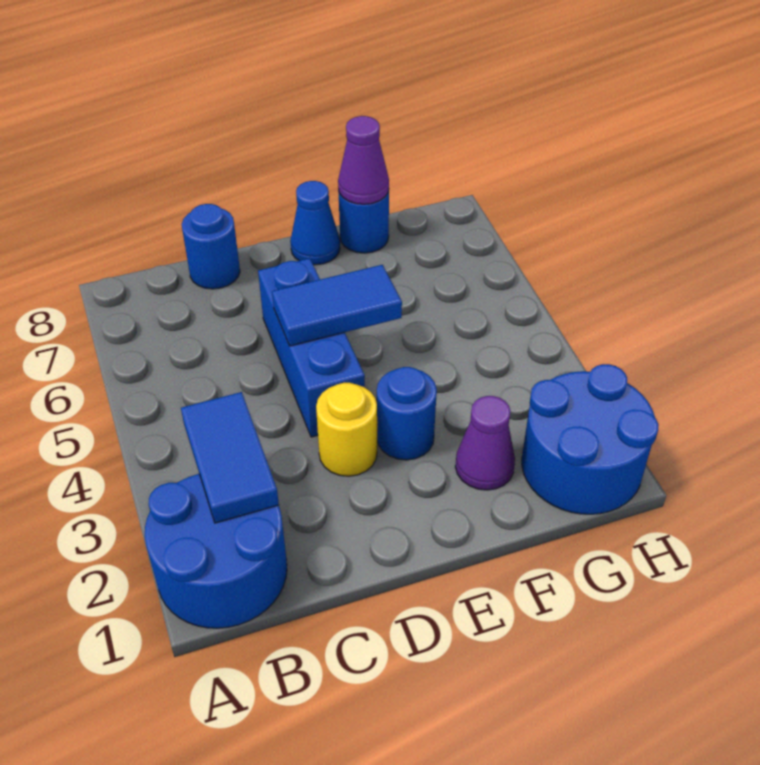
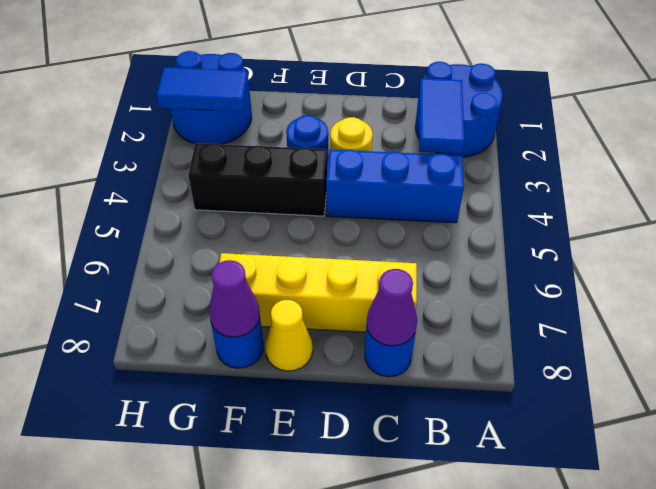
none -> yellow 1x4 brick [219,253,417,332]
blue 1x3 brick [258,258,365,437] -> blue 1x3 brick turned to [326,149,464,223]
blue 1x2 tile [272,265,402,346] -> blue 1x2 tile moved to [156,67,248,112]
none -> black 1x3 brick [188,143,327,216]
blue 1x1 cone [290,181,340,265] -> yellow 1x1 cone [265,300,313,371]
purple 1x1 cone [455,396,515,490] -> purple 1x1 cone moved to [367,269,417,346]

